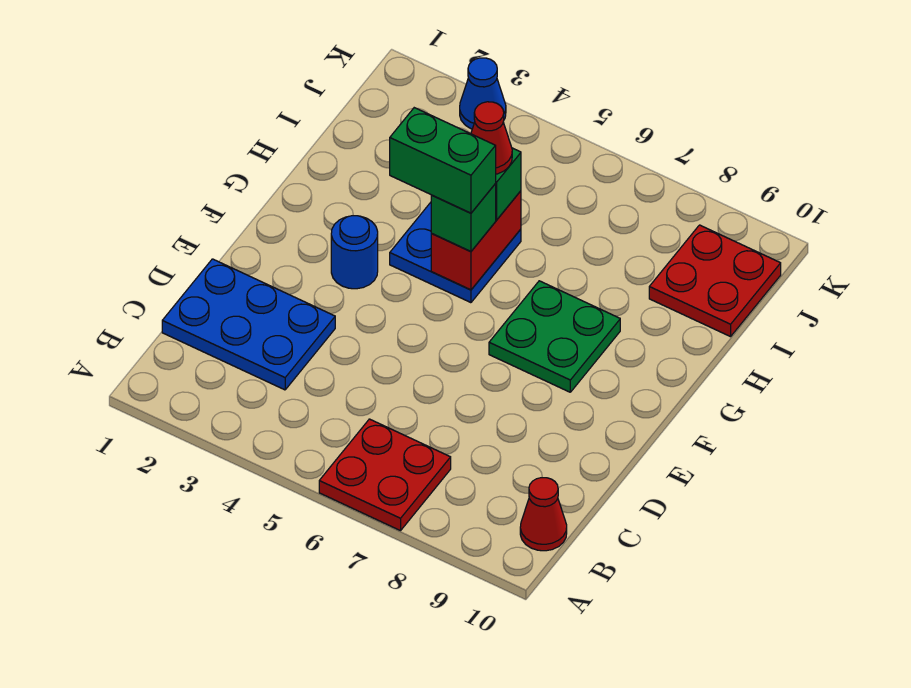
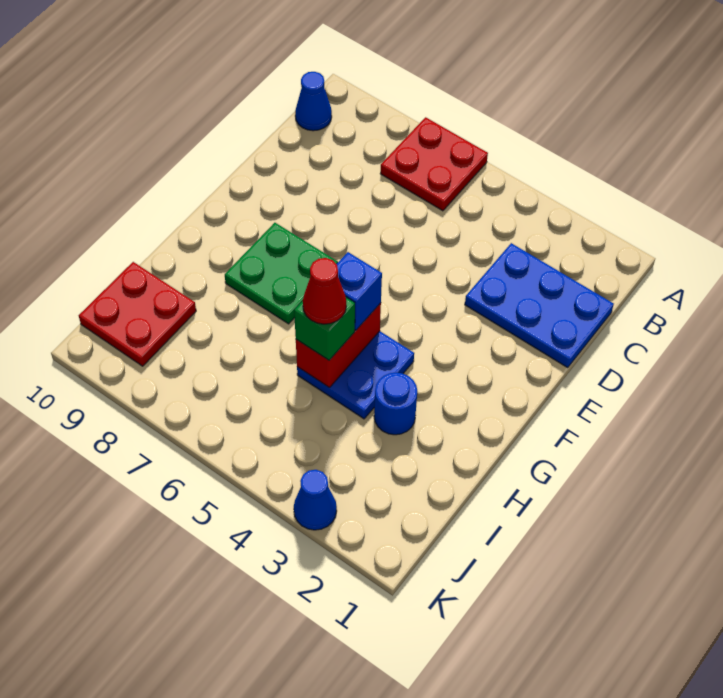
red 1x1 cone [520,478,567,551] -> blue 1x1 cone [295,72,332,131]
blue 1x1 round brick [331,216,378,289] -> blue 1x1 round brick moved to [374,372,417,435]
green 1x2 brick [390,108,496,213] -> none
green 1x1 brick [431,184,496,252] -> blue 1x1 brick [337,252,382,330]

